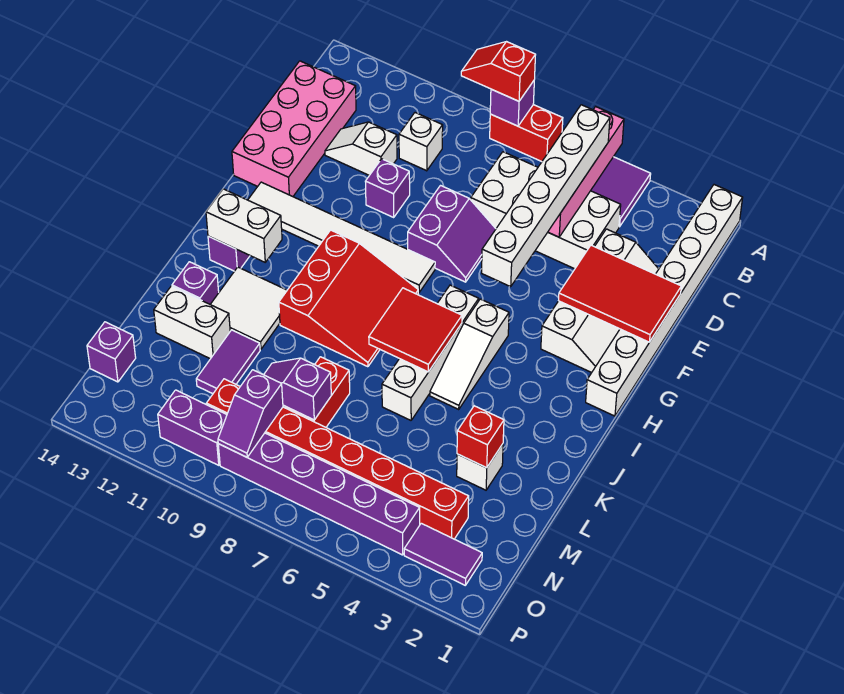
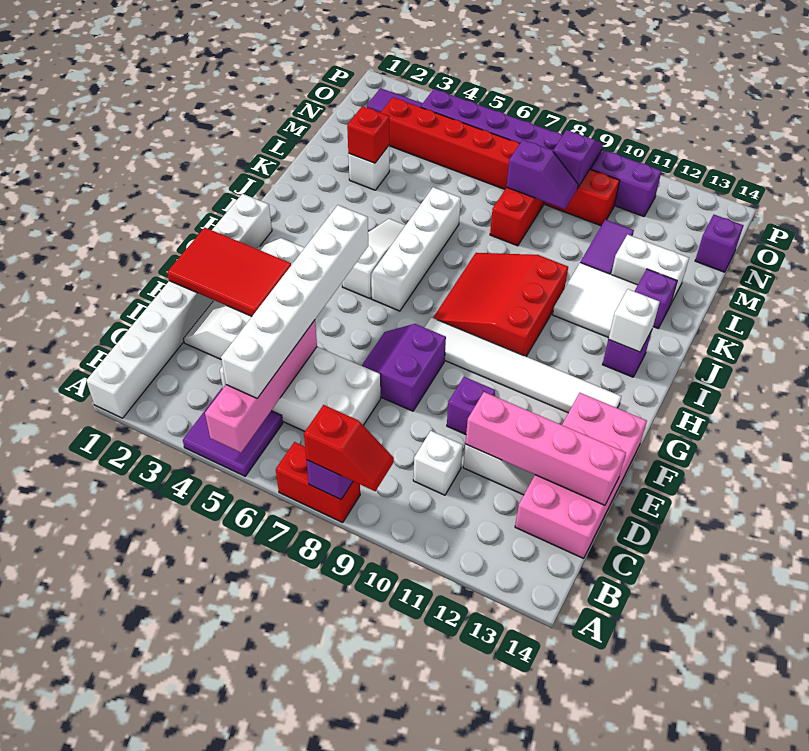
none -> pink 1x4 brick [465,392,626,505]
red 2x2 tile [369,288,462,372] -> none
white 1x2 brick [206,189,282,262] -> white 1x1 brick [608,289,660,352]

